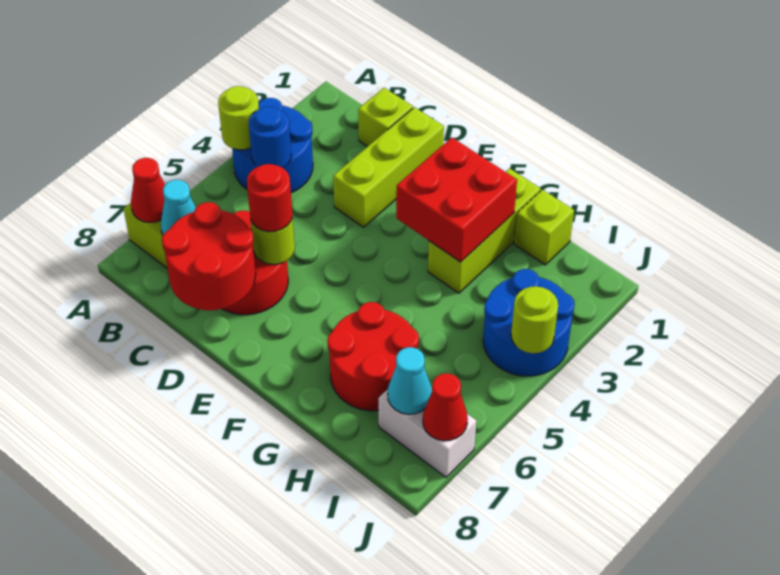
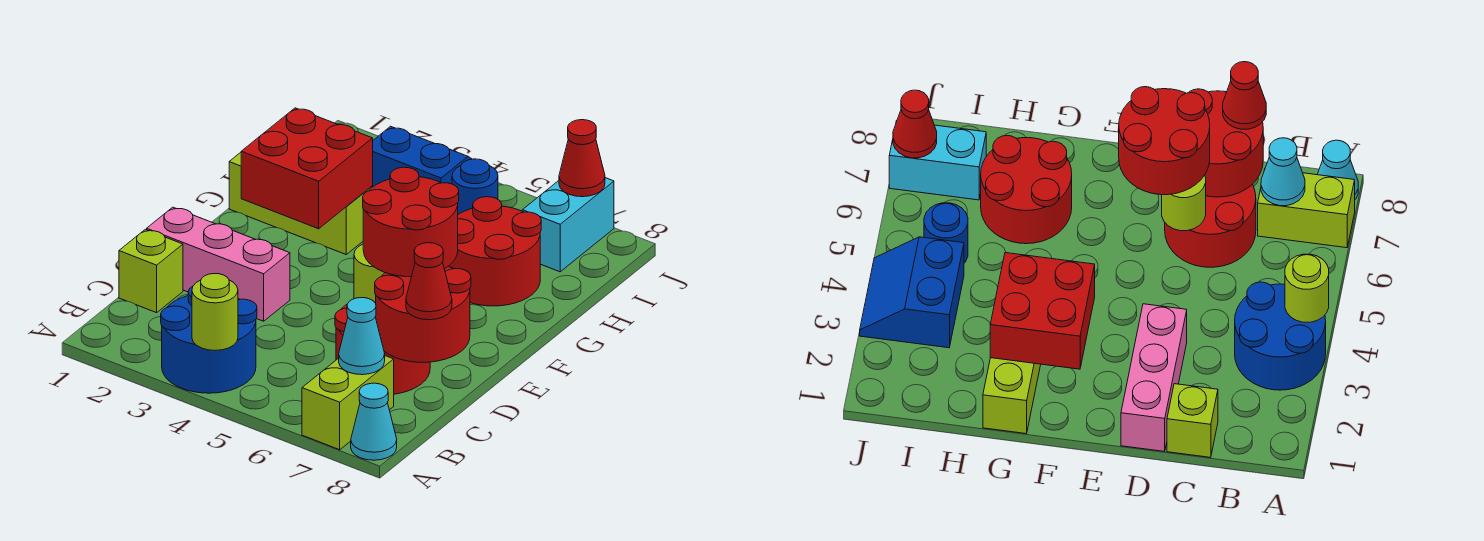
red 1x1 cone [131,158,165,223] -> red 1x1 cone moved to [406,243,452,320]
blue 1x1 round brick [249,107,291,168] -> blue 1x1 round brick moved to [452,159,498,214]
lime 1x3 brick [333,107,444,227] -> pink 1x3 brick [147,207,290,321]
red 1x1 round brick [247,164,292,232] -> red 2x2 round brick [363,167,459,277]
lime 1x1 brick [514,190,574,265] -> none
blue 2x2 round brick [483,269,575,376] -> blue 2x2 slope [373,126,471,187]
white 1x2 brick [379,388,476,477] -> cyan 1x2 brick [522,178,614,272]
cyan 1x1 cone [388,347,432,414] -> cyan 1x1 cone moved to [351,383,397,460]
lime 1x1 round brick [511,286,558,353] -> none

